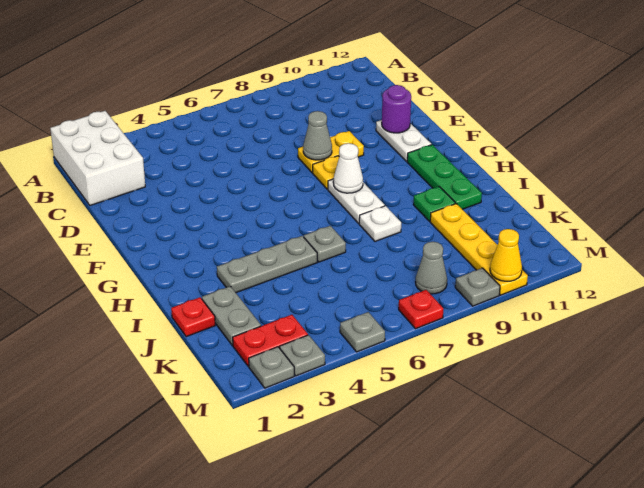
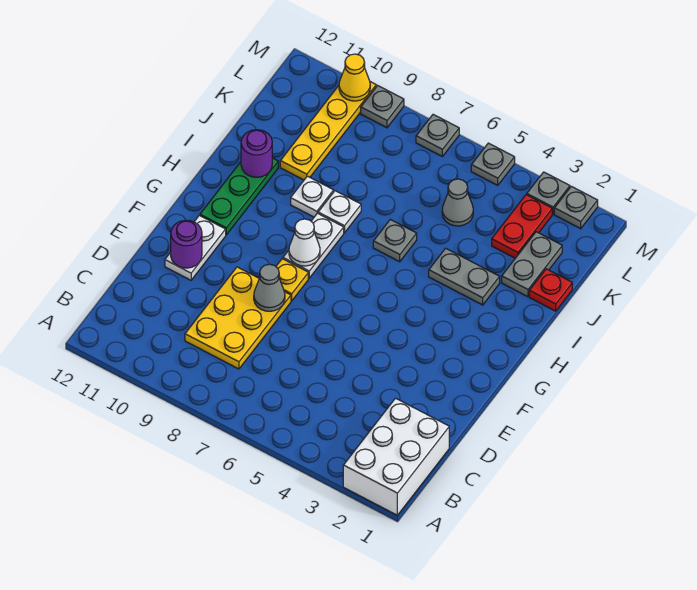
yellow 1x2 plate [298,131,364,173] -> yellow 2x3 plate [185,267,291,369]
grey 1x3 plate [217,236,317,293] -> grey 1x2 plate [429,248,500,305]
none -> white 1x1 plate [291,176,334,217]
green 1x1 plate [414,187,455,221] -> none
none -> purple 1x1 round brick [241,130,272,177]
red 1x2 plate [233,315,308,367] -> red 1x2 plate turned to [492,195,552,258]
grey 1x1 cone [416,242,447,294] -> grey 1x1 cone moved to [442,179,473,226]
red 1x1 plate [399,290,443,329] -> grey 1x1 plate [416,114,459,156]

